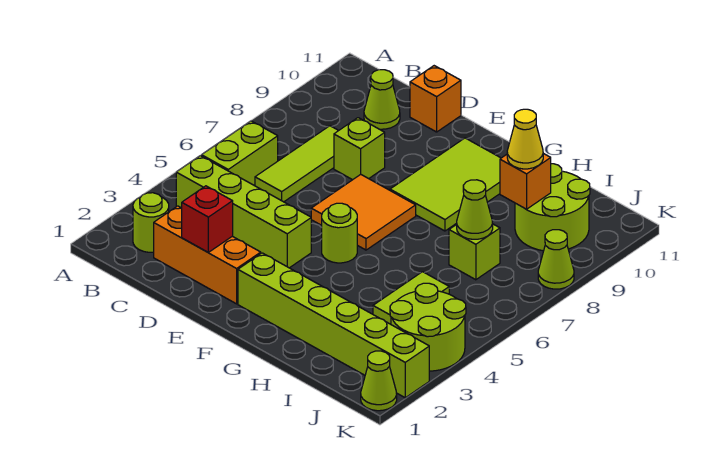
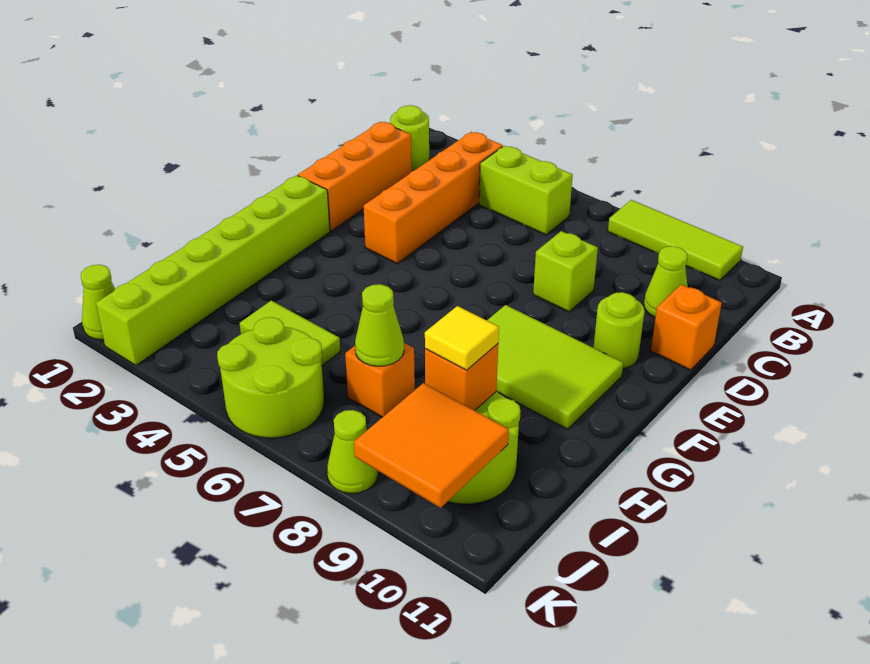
lime 1x4 brick [176,156,311,268] -> orange 1x4 brick [364,132,503,263]
lime 1x3 tile [255,126,338,202] -> lime 1x3 tile moved to [608,200,743,281]
red 1x1 brick [182,186,233,252] -> none
orange 2x2 tile [311,174,416,250] -> orange 2x2 tile moved to [354,383,509,508]
lime 1x1 round brick [322,203,357,263] -> lime 1x1 round brick moved to [593,292,645,369]
lime 1x1 brick [449,224,500,280] -> orange 1x1 brick [345,343,415,417]
yellow 1x1 cone [507,109,543,169] -> yellow 1x1 tile [425,306,499,370]
lime 2x2 round brick [390,283,466,371] -> lime 2x2 round brick moved to [217,317,324,438]

